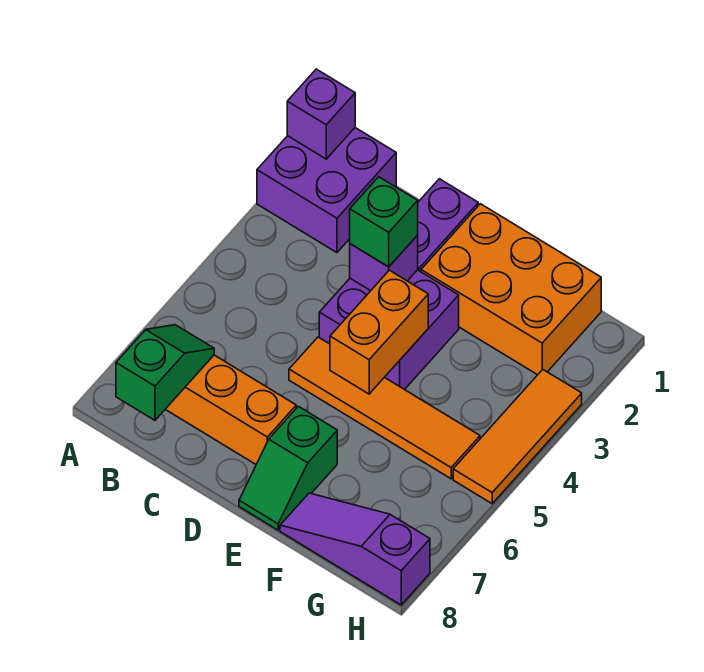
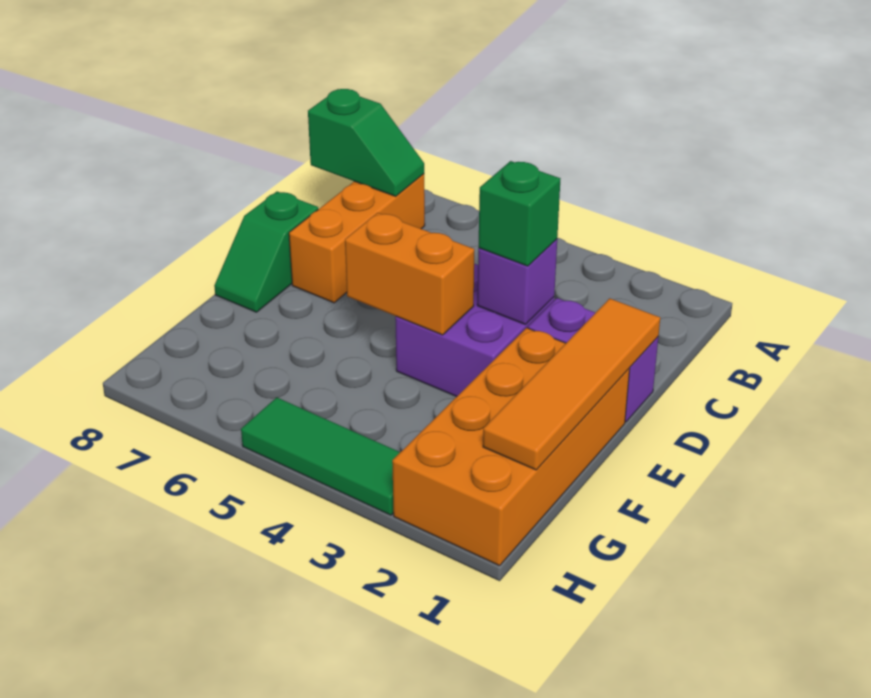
purple 2x2 brick [257,128,396,252] -> none
purple 1x1 brick [287,69,355,159] -> none
orange 1x4 tile [289,337,480,479] -> orange 1x4 tile moved to [483,298,660,470]
orange 2x3 brick [421,204,601,375] -> orange 2x4 brick [392,328,630,566]
green 1x2 slope [239,406,337,530] -> green 1x2 slope turned to [214,191,318,312]
purple 1x3 slope [280,493,430,605] -> none
orange 1x3 tile [453,370,582,504] -> green 1x3 tile [241,397,400,515]

